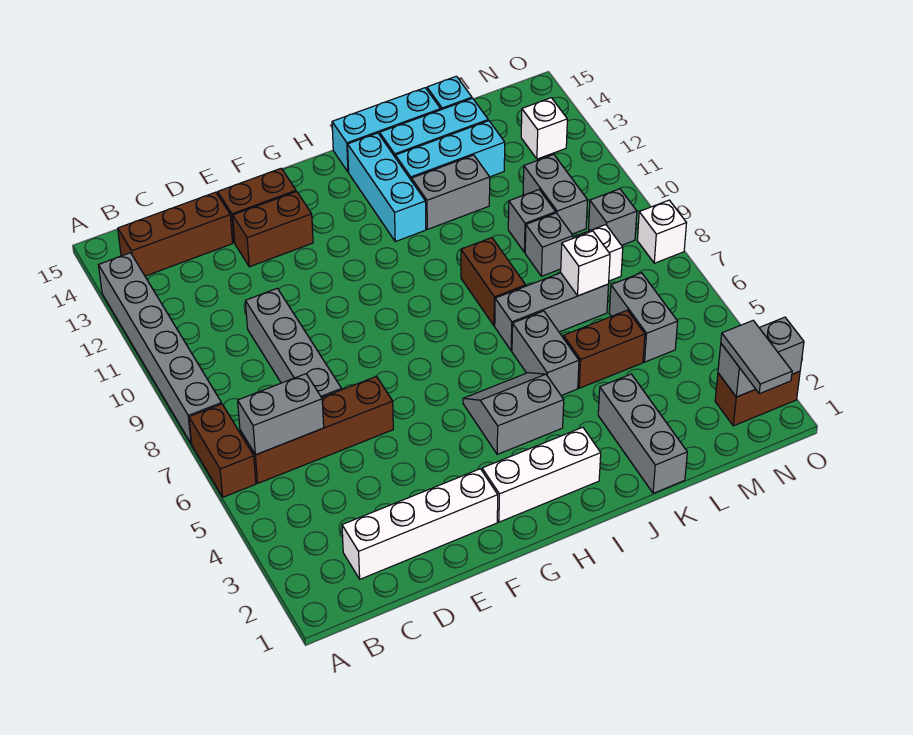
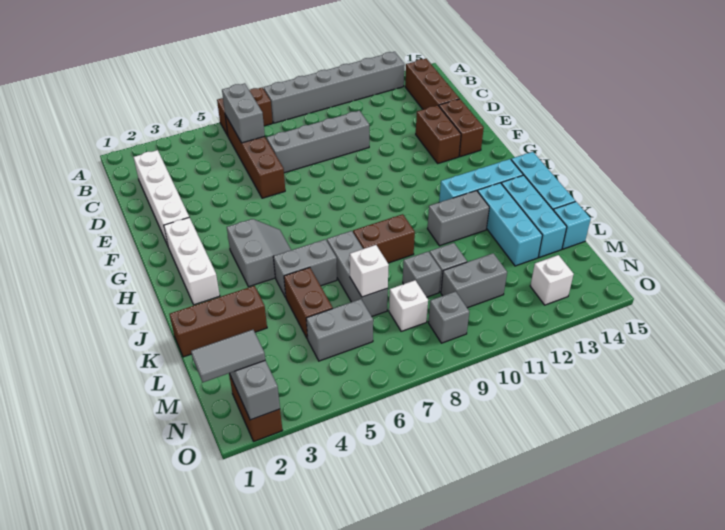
grey 1x2 brick [412,155,490,229] -> grey 1x2 brick turned to [427,191,489,246]
grey 1x3 brick [598,374,687,493] -> brown 1x3 brick [169,286,267,357]
white 1x1 brick [637,200,686,263] -> none

